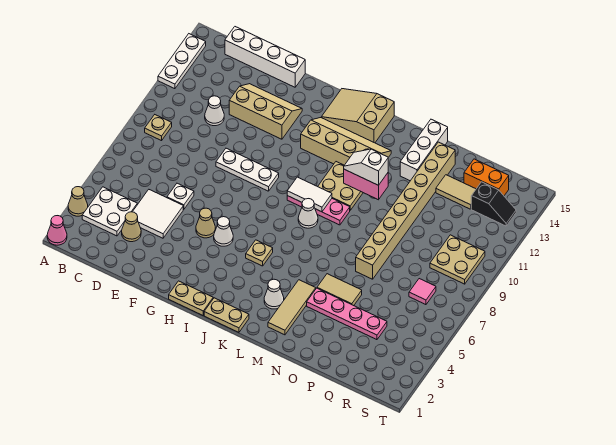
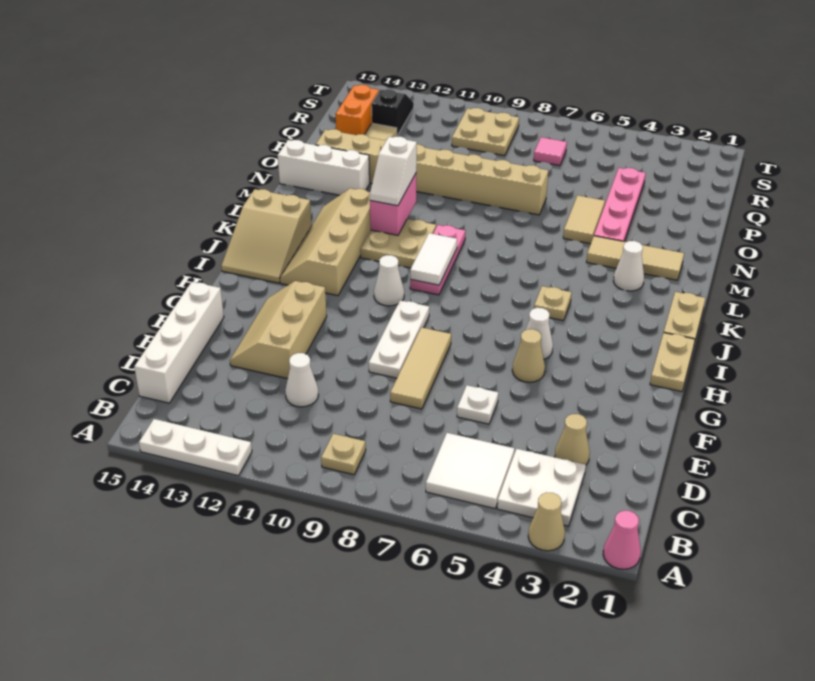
white 2x2 tile [133,190,183,238] -> white 2x2 tile moved to [426,433,515,509]
none -> tan 1x3 tile [390,327,451,409]
white 1x1 cone [298,199,318,228] -> white 1x1 cone moved to [374,255,404,306]

